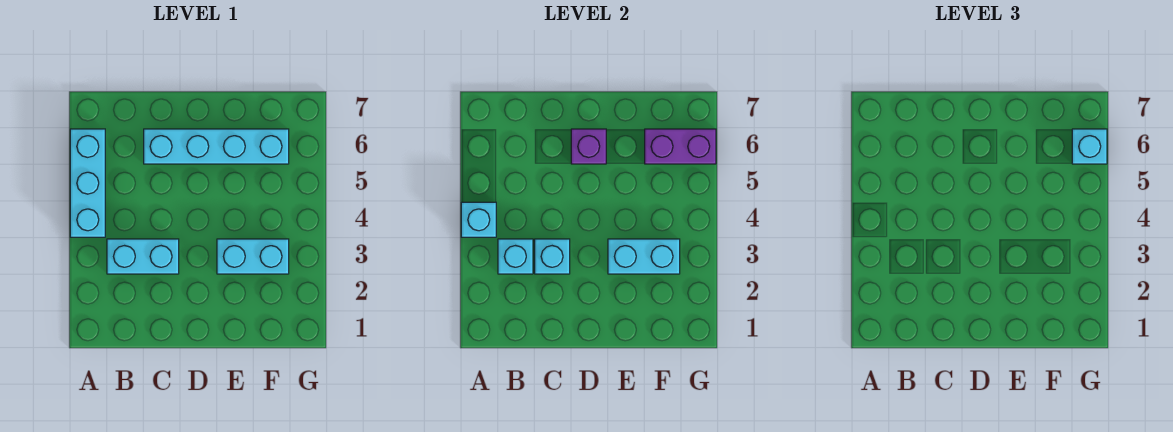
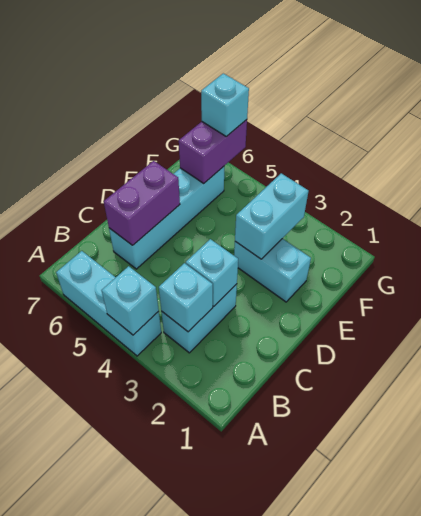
purple 1x1 brick [571,129,606,164] -> purple 1x2 brick [104,161,180,245]
cyan 1x2 brick [217,239,289,274] -> cyan 1x2 brick turned to [234,239,311,302]

